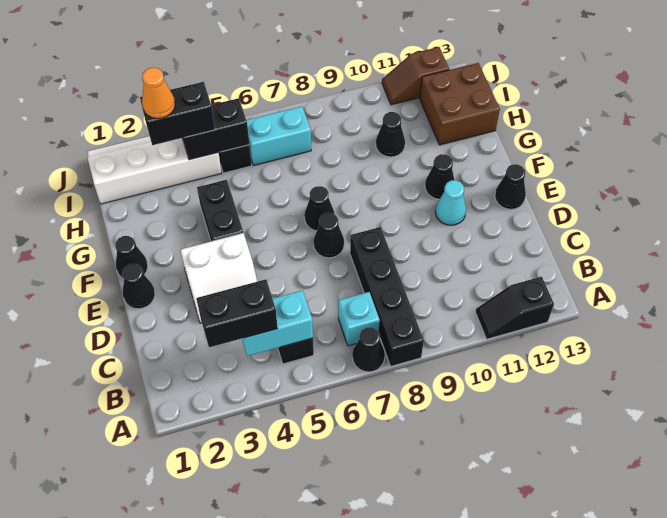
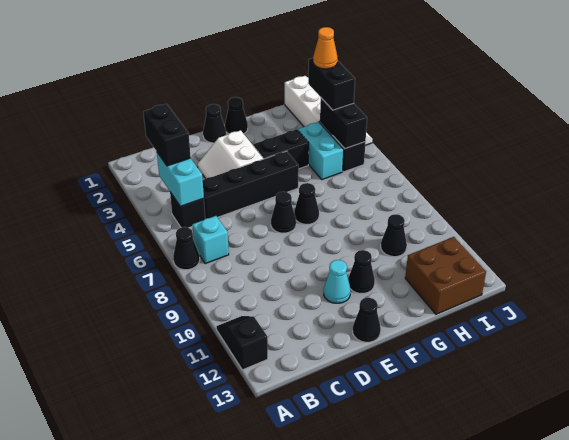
black 1x4 brick [350,227,424,366] -> black 1x4 brick moved to [203,151,299,219]
cyan 1x2 brick [247,106,311,165] -> cyan 1x2 brick moved to [298,122,344,180]
brown 1x2 slope [382,47,449,105] -> none

